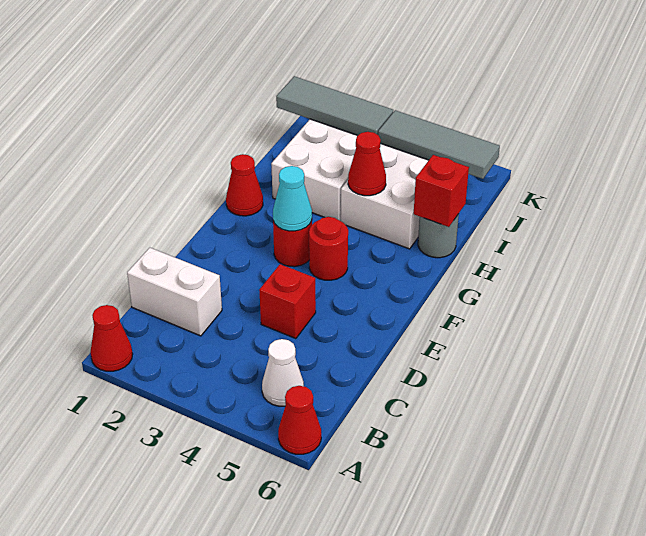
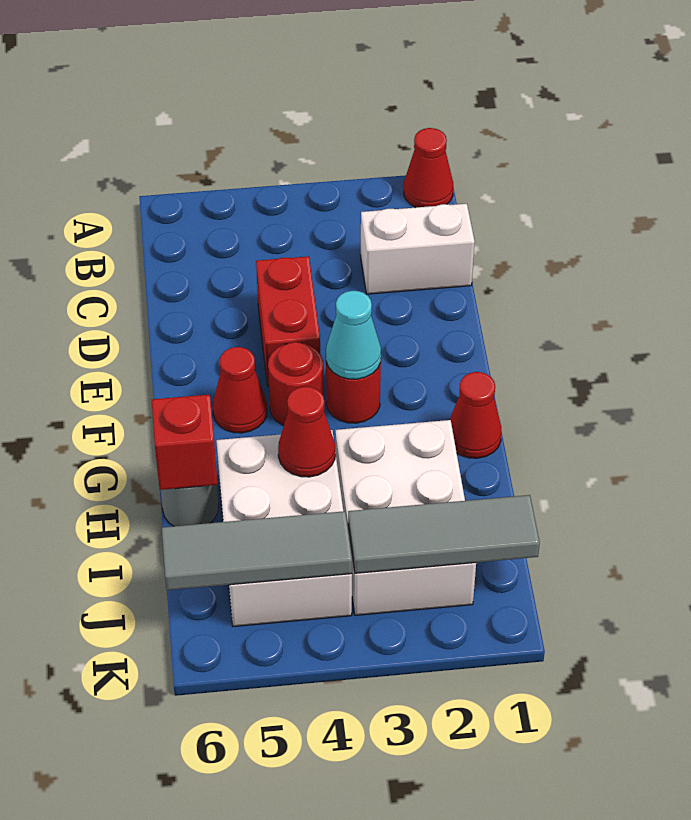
red 1x1 cone [278,386,321,454] -> red 1x1 cone moved to [213,347,267,433]
white 1x1 cone [262,339,304,406] -> none
red 1x1 brick [259,264,316,339] -> red 1x2 brick [256,256,320,386]

